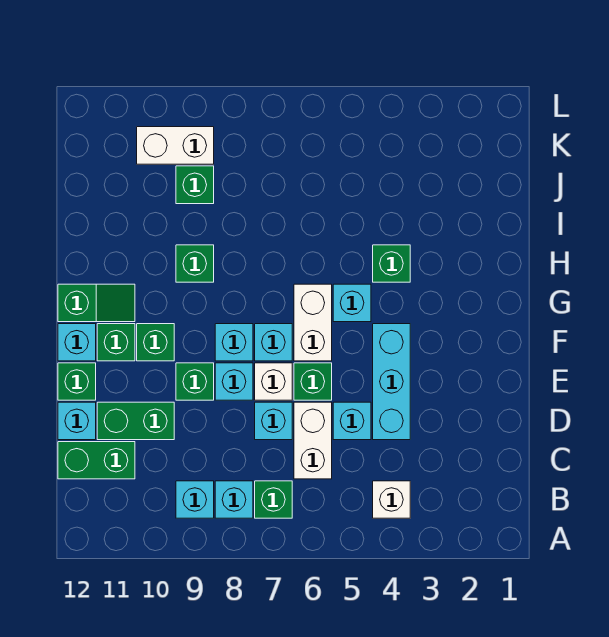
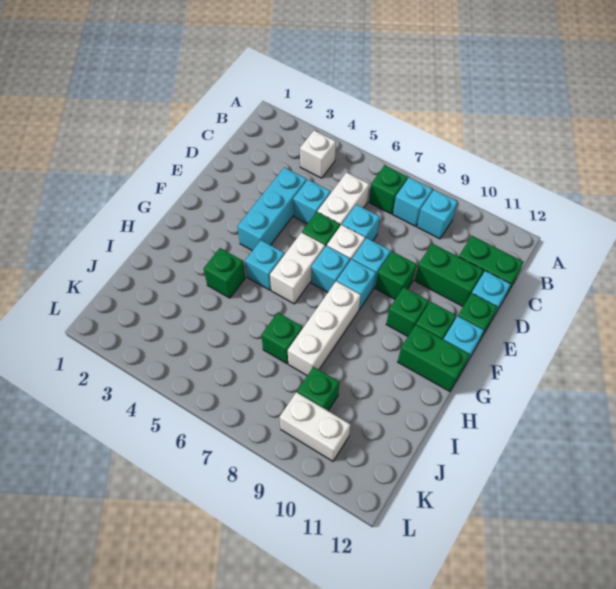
none -> white 1x3 brick [288,281,361,376]
green 1x2 slope [58,284,135,322] -> green 1x2 brick [398,325,470,392]
green 1x1 brick [176,245,214,282] -> green 1x1 brick moved to [261,313,302,364]

